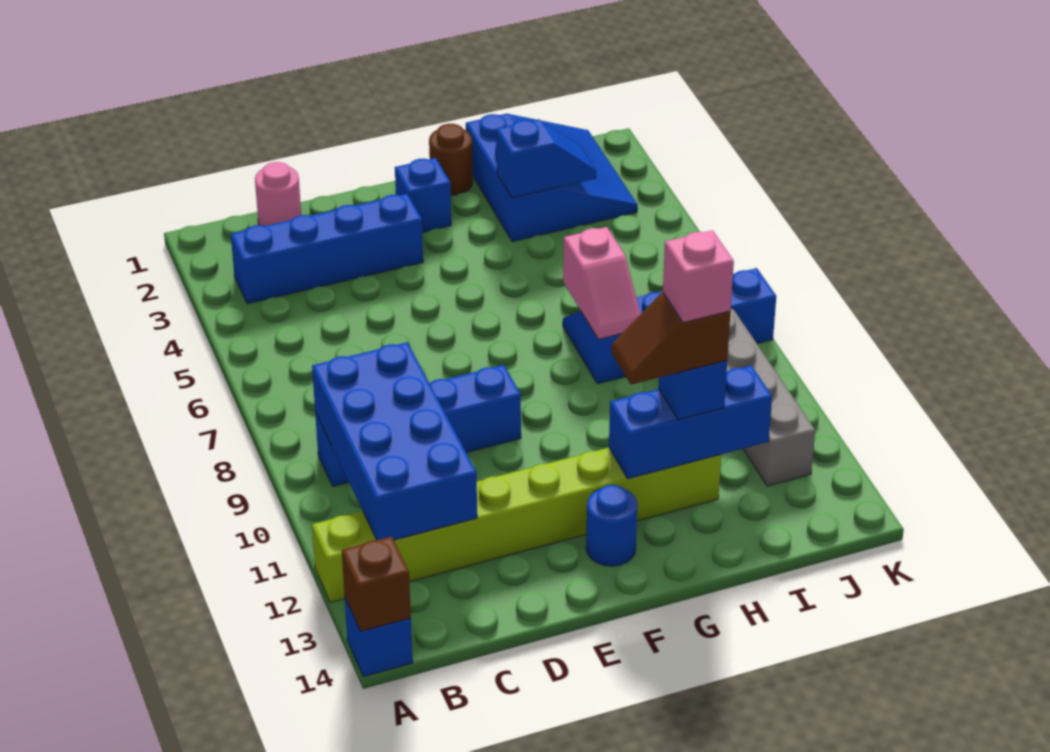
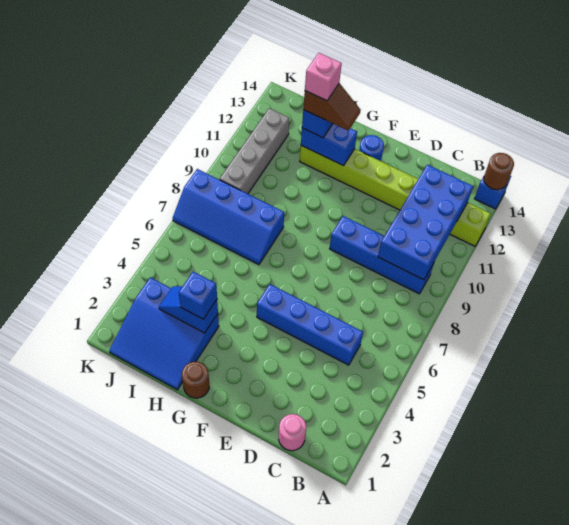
brown 1x1 brick [342,537,411,631] -> brown 1x1 round brick [484,153,514,190]
blue 1x4 brick [231,194,423,304] -> blue 1x4 brick moved to [257,284,363,365]
blue 1x1 brick [395,158,451,232] -> blue 1x1 brick moved to [179,272,217,319]
blue 1x3 brick [609,365,772,479] -> blue 1x2 brick [301,124,357,166]
blue 3x3 slope [466,114,638,242] -> blue 3x3 slope turned to [109,277,219,390]
pink 1x2 slope [563,227,640,339] -> none

